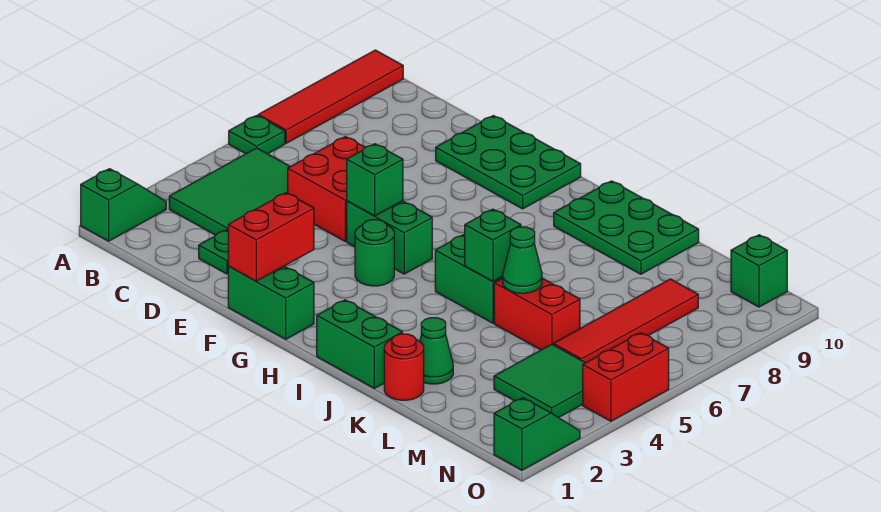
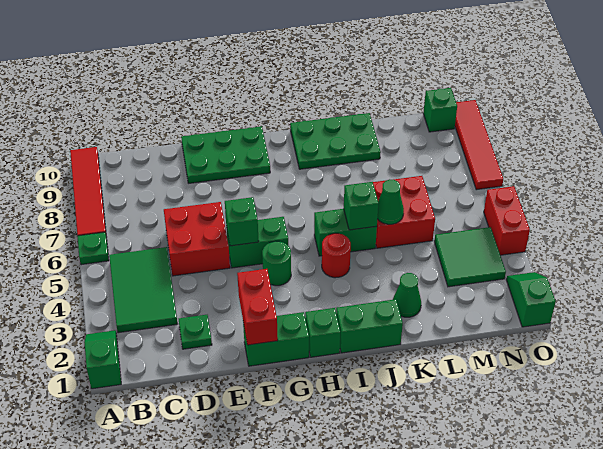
none -> green 1x1 brick [305,308,340,357]
red 1x1 round brick [384,334,424,400] -> red 1x1 round brick moved to [322,233,351,278]
red 1x2 brick [494,278,580,350] -> red 2x2 brick [373,176,435,248]
red 1x4 tile [553,279,698,363] -> red 1x4 tile moved to [455,100,503,190]

